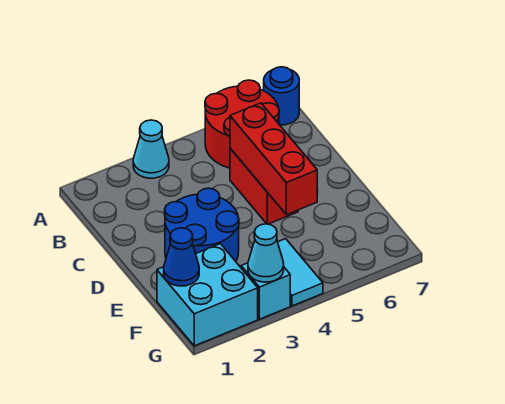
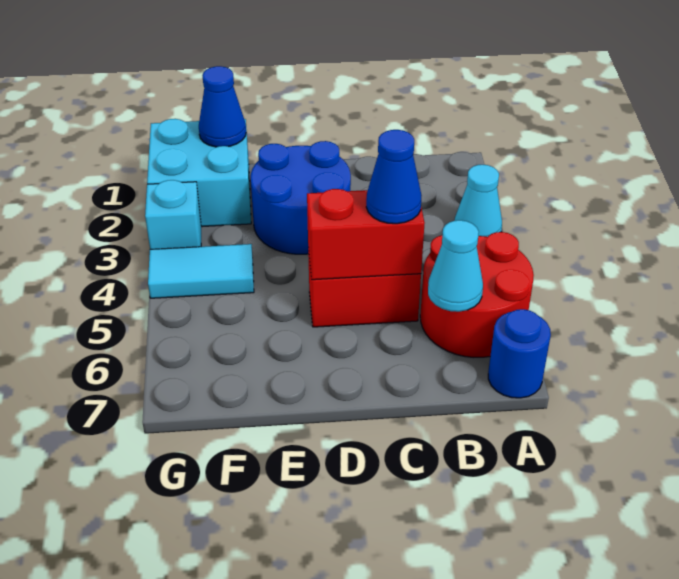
red 1x3 brick [230,103,317,215] -> red 1x2 brick [307,189,425,280]
none -> blue 1x1 cone [366,130,422,224]
cyan 1x1 cone [248,224,284,282] -> cyan 1x1 cone moved to [428,220,483,312]

